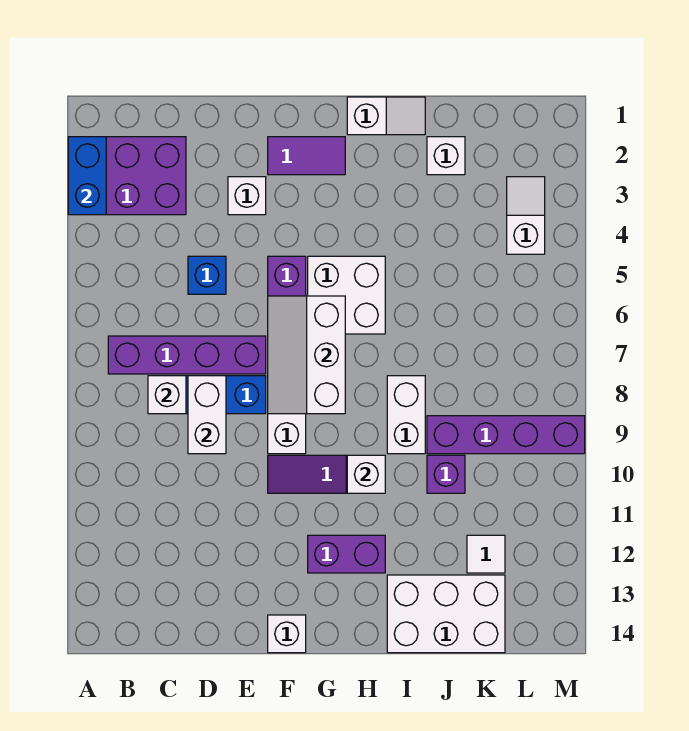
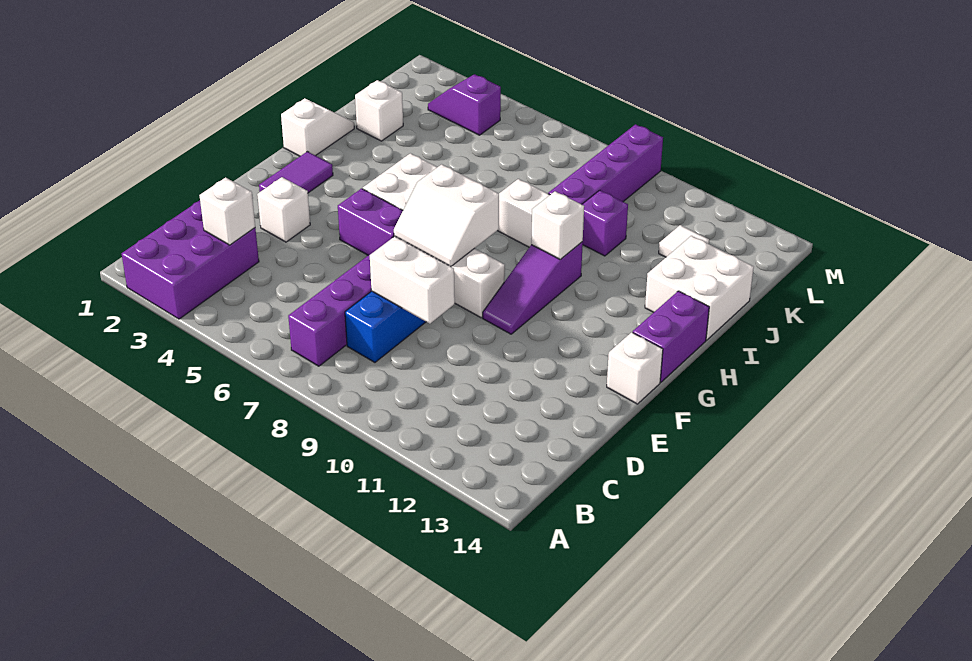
blue 1x2 brick [68,137,106,215] -> none
white 1x1 brick [148,376,186,414] -> white 1x1 brick moved to [199,177,255,245]
blue 1x1 brick [188,256,226,294] -> none
white 2x3 slope [268,296,345,414] -> white 2x2 slope [394,164,499,267]
purple 1x2 brick [308,535,385,573] -> purple 1x2 brick moved to [633,291,709,382]
white 2x3 brick [387,575,505,653] -> white 2x2 brick [645,236,754,340]
white 1x2 slope [507,177,545,254] -> purple 1x2 slope [428,74,501,135]

